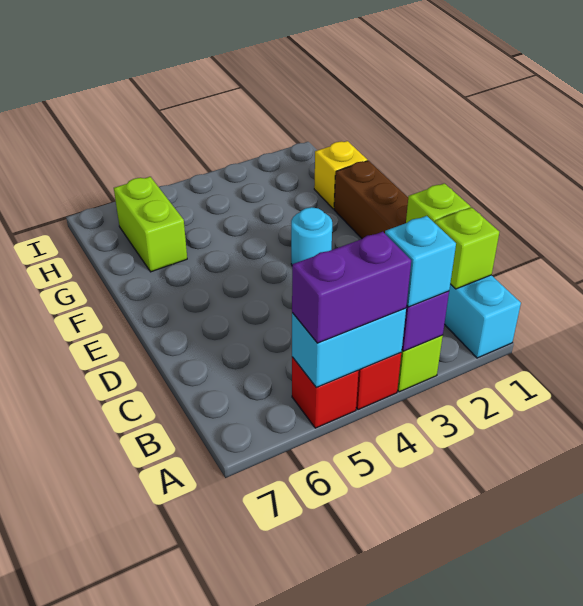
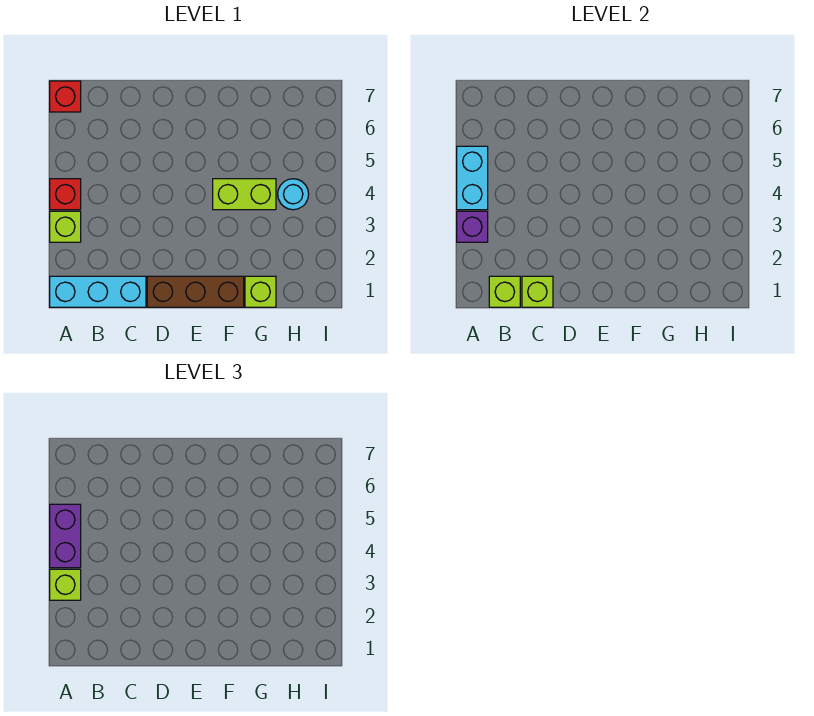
cyan 1x1 brick [385,216,456,307] -> lime 1x1 brick [50,569,81,600]
red 1x1 brick [292,357,359,428] -> red 1x1 brick moved to [50,81,81,112]
cyan 1x1 round brick [291,207,332,265] -> cyan 1x1 round brick moved to [278,179,309,210]
yellow 1x1 brick [314,141,367,209] -> lime 1x1 brick [245,276,276,307]
lime 1x2 brick [114,177,187,272] -> lime 1x2 brick moved to [213,179,276,210]

